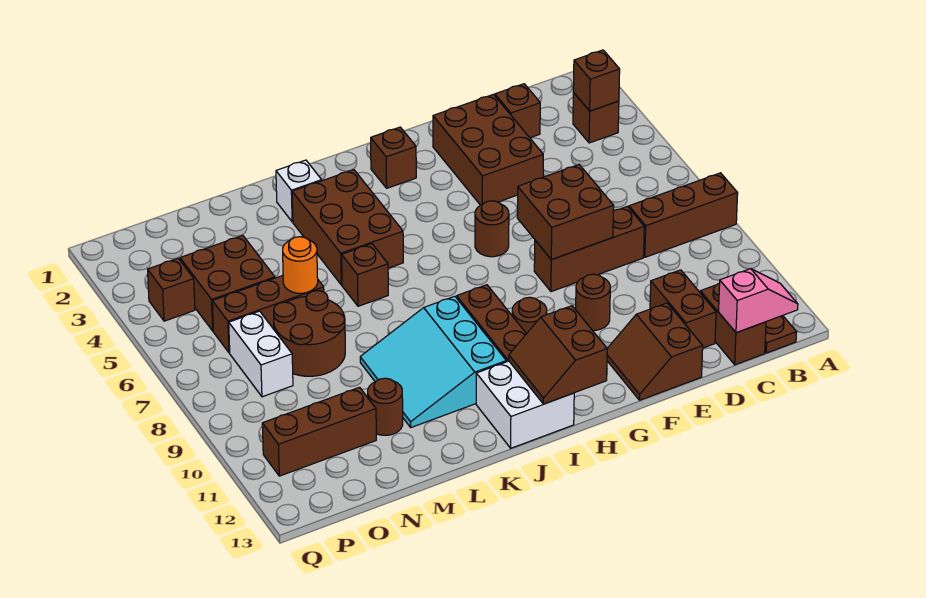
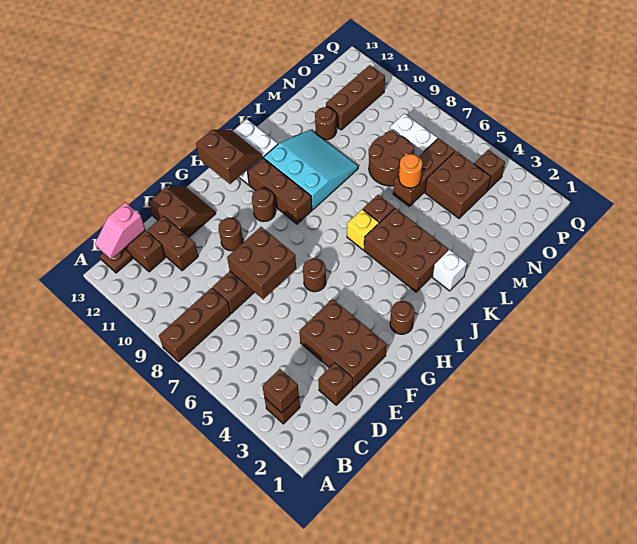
brown 1x1 brick [371,127,416,188] -> brown 1x1 round brick [390,301,415,334]
none -> yellow 1x1 brick [347,209,379,250]

